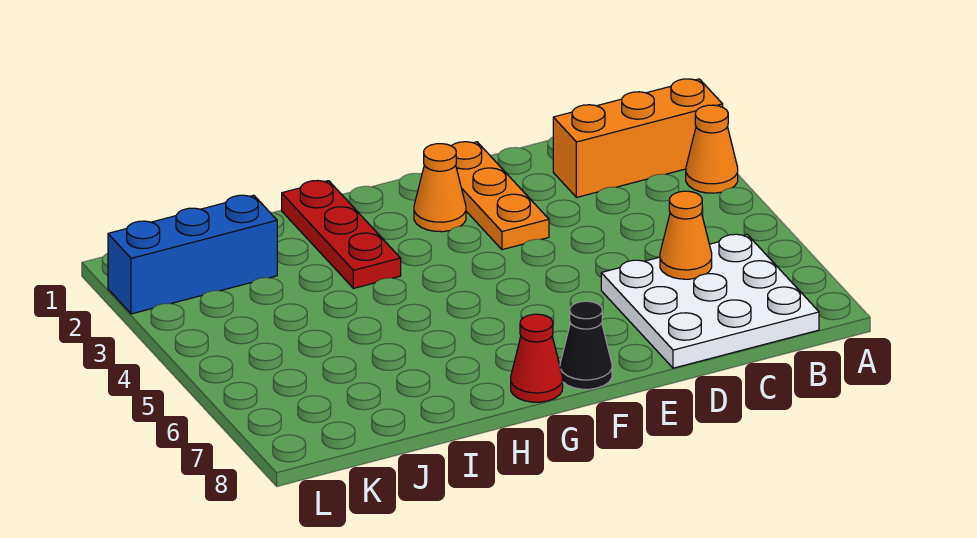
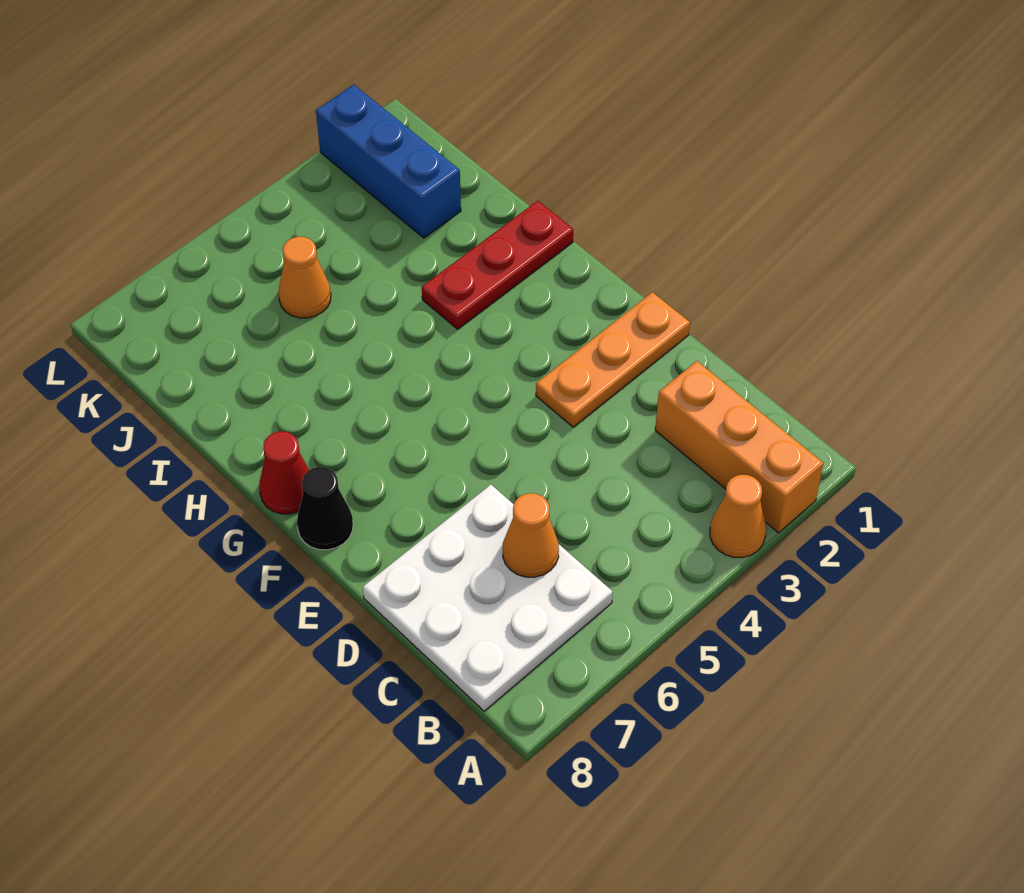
orange 1x1 cone [414,144,466,232] -> orange 1x1 cone moved to [278,237,331,318]

